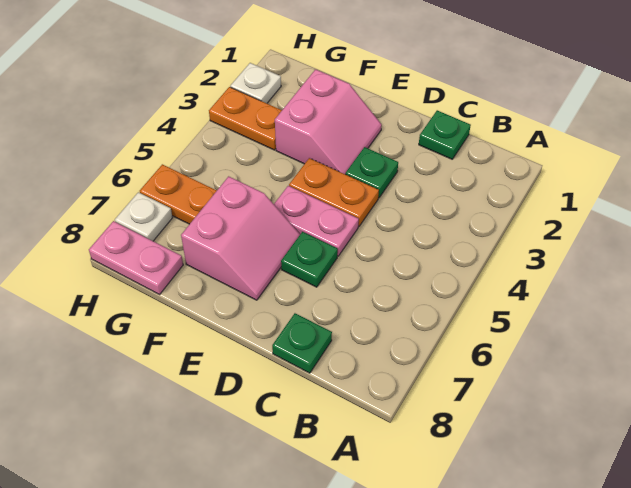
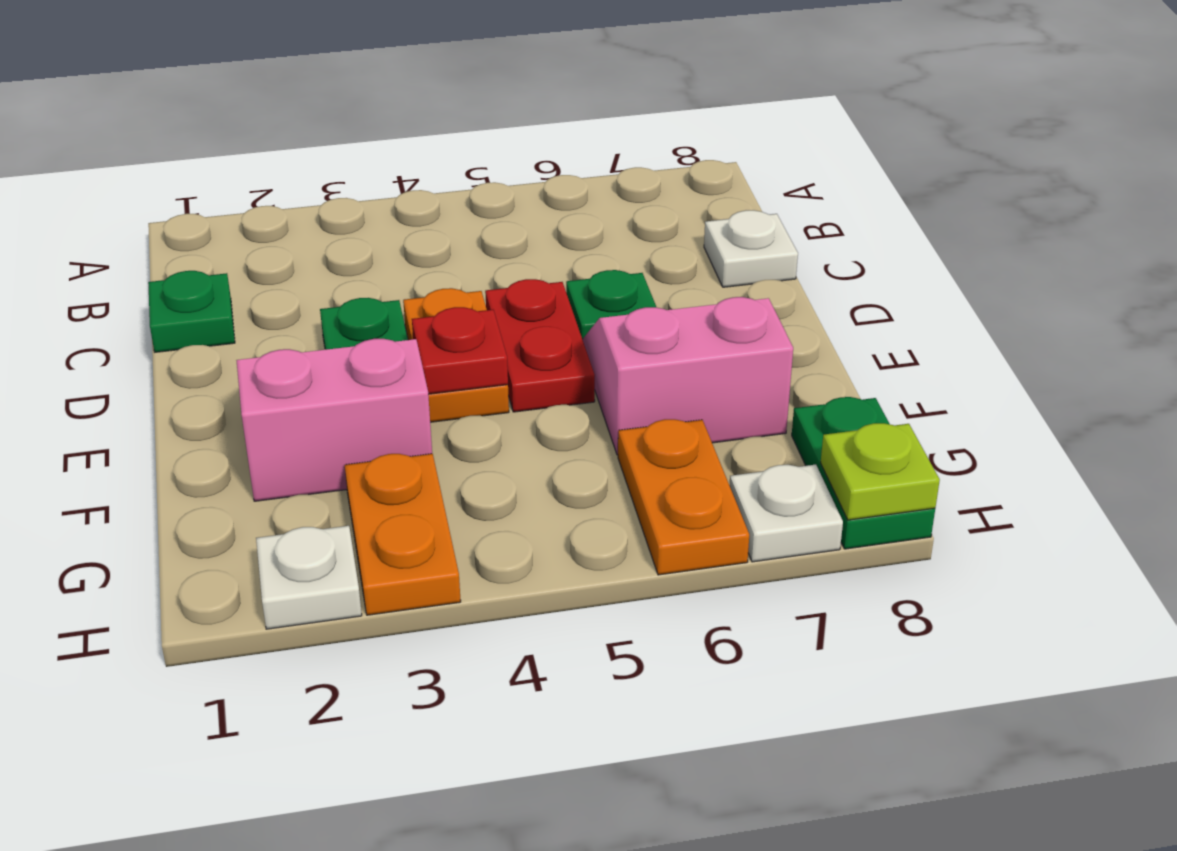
green 1x1 plate [272,313,332,373] -> white 1x1 plate [704,210,798,287]
pink 1x2 plate [274,186,359,256] -> red 1x2 plate [485,279,595,412]
none -> red 1x1 plate [412,307,508,394]
pink 1x2 plate [89,221,183,294] -> green 1x2 plate [792,397,935,549]
none -> lime 1x1 plate [821,423,940,520]

